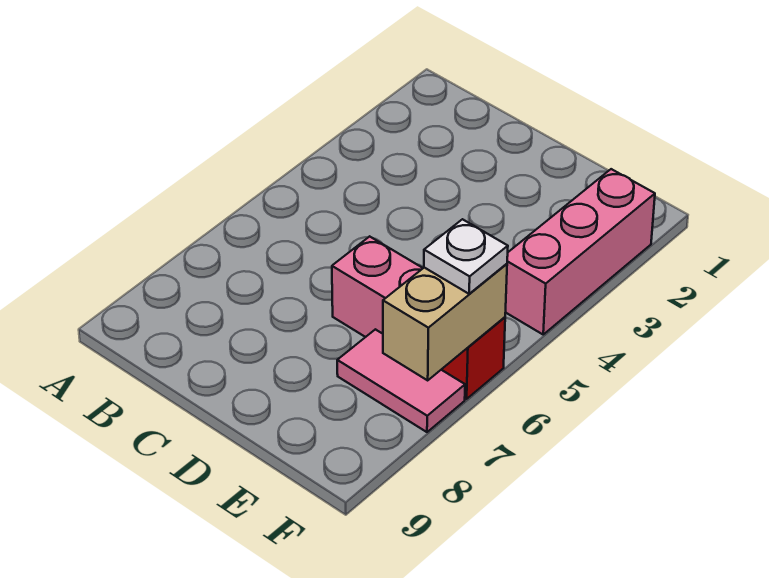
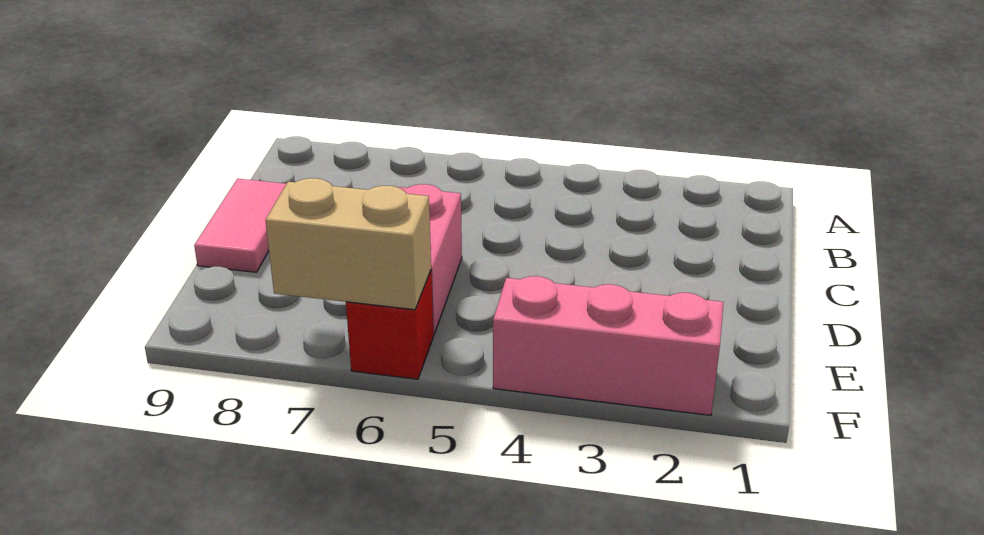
pink 1x2 tile [337,329,465,432] -> pink 1x2 tile moved to [194,179,286,272]
white 1x1 plate [424,219,508,294] -> none

